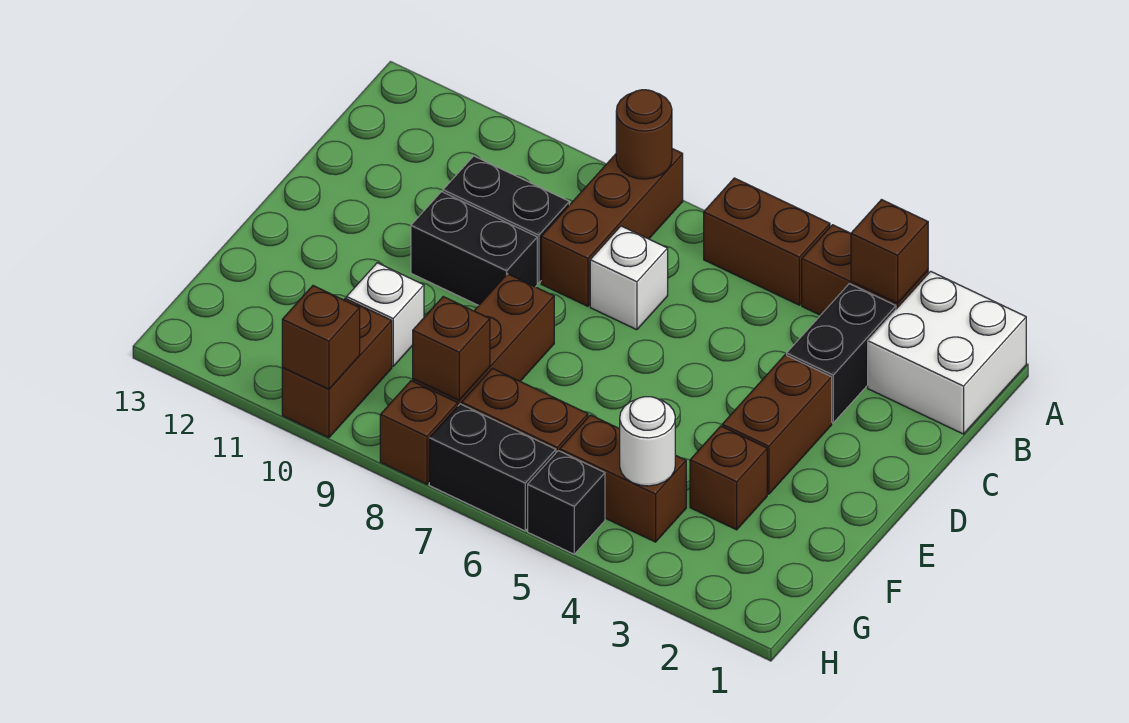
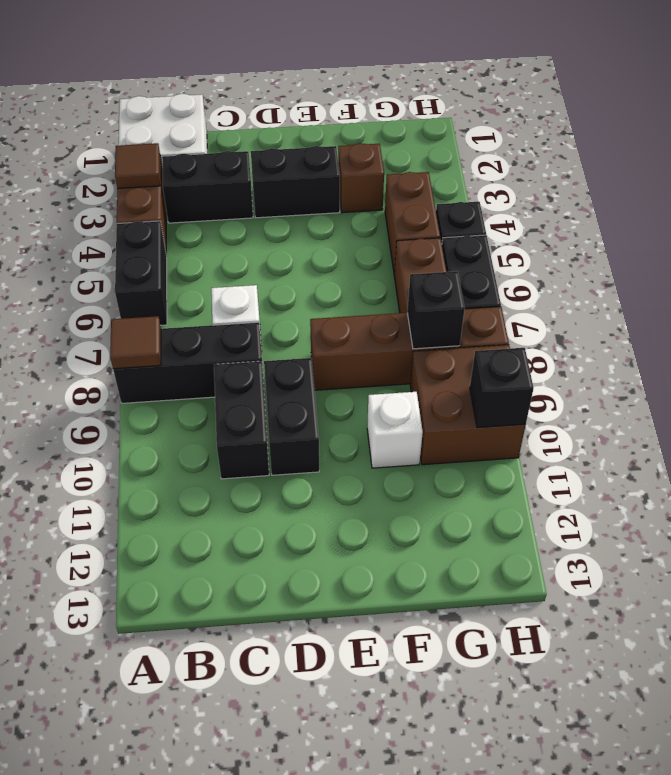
brown 1x1 brick [851,200,928,303] -> brown 1x1 tile [115,143,160,189]
brown 1x2 brick [704,178,830,305] -> black 1x2 brick [115,221,167,325]
brown 1x3 brick [541,149,683,306] -> black 1x3 brick [113,322,264,403]
brown 1x1 round brick [616,90,672,179] -> brown 1x1 tile [110,316,161,369]
brown 1x2 brick [722,355,832,494] -> black 1x2 brick [251,146,340,218]
white 1x1 round brick [620,397,675,486] -> none
brown 1x1 brick [413,297,490,400] -> black 1x1 brick [407,271,465,349]
brown 1x2 brick [282,298,392,438] -> brown 2x2 brick [410,345,526,465]
brown 1x1 brick [282,286,360,389] -> black 1x1 brick [470,348,533,428]

